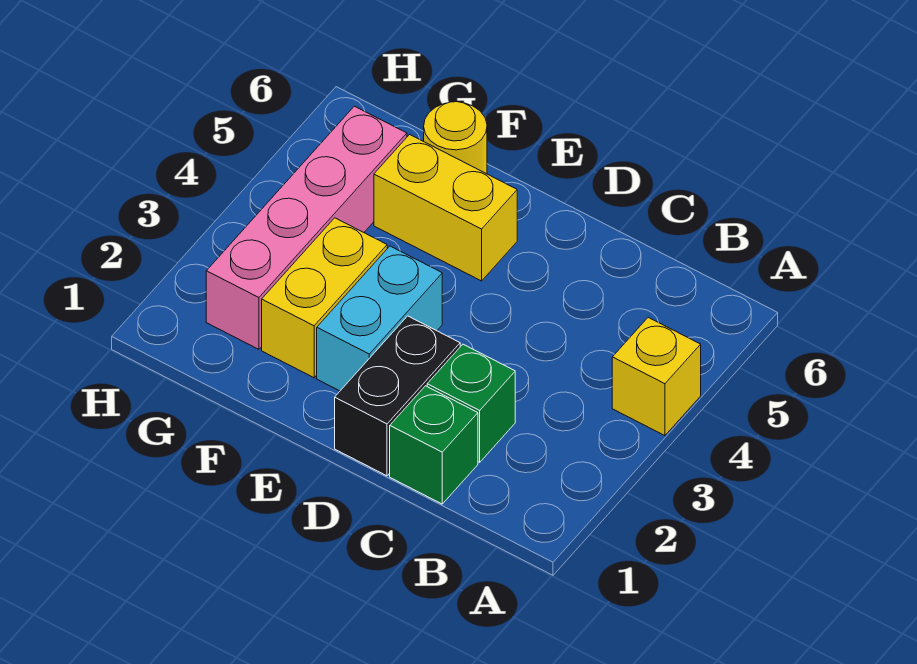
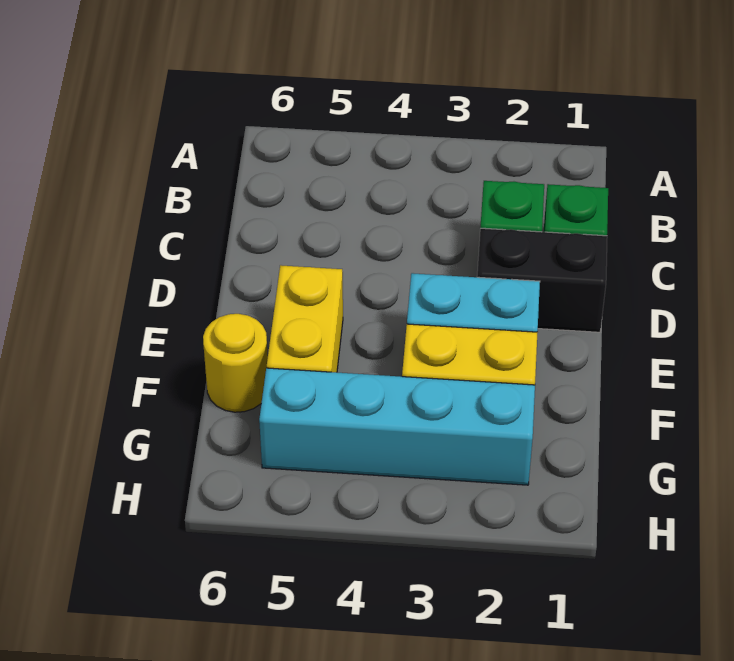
yellow 1x1 brick [612,317,701,436] -> none
pink 1x4 brick [206,106,407,349] -> cyan 1x4 brick [259,368,535,485]

